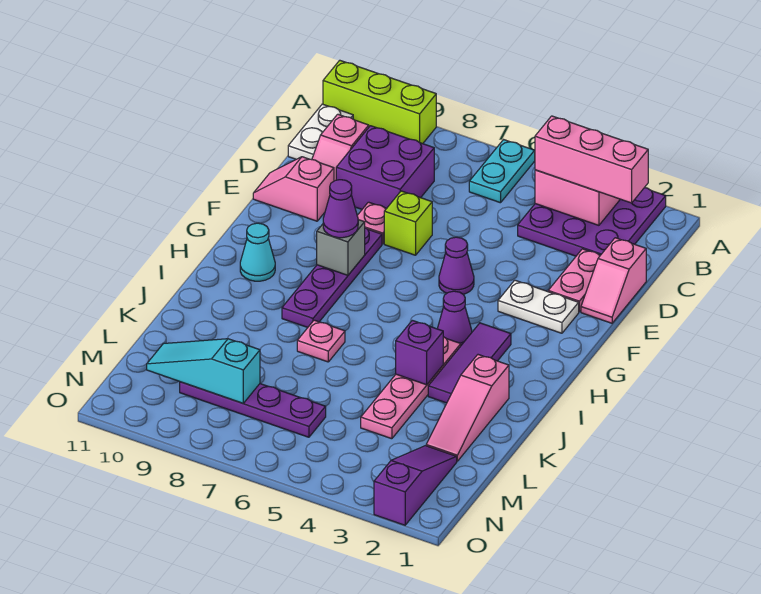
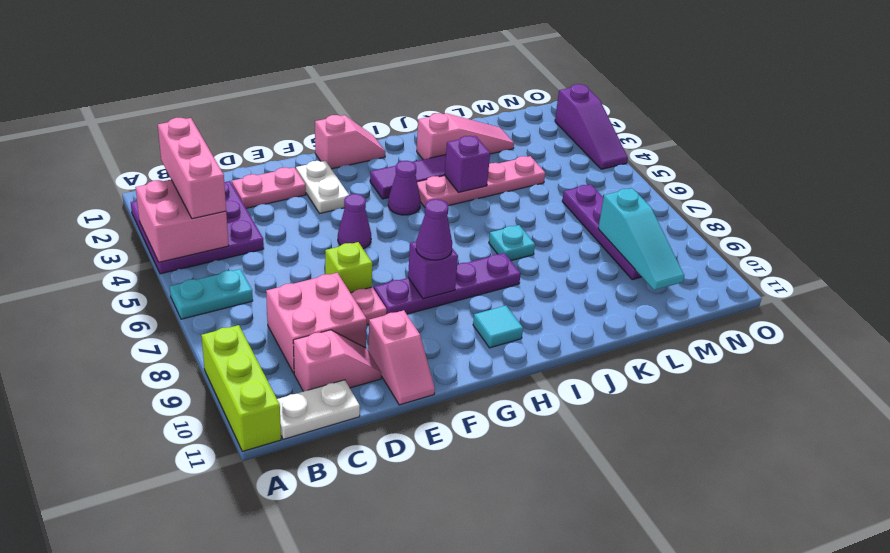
purple 2x2 brick [336,126,434,209] -> pink 2x2 brick [266,273,367,373]
pink 1x2 slope [581,238,646,323] -> pink 1x2 slope moved to [315,115,385,169]
grey 1x1 brick [317,220,365,275] -> purple 1x1 brick [408,242,458,299]
cyan 1x1 cone [240,223,275,281] -> cyan 1x1 tile [473,306,523,348]
pink 1x1 plate [297,320,345,362] -> cyan 1x1 plate [489,225,535,261]
purple 1x3 slope [374,446,457,525] -> purple 1x3 slope turned to [555,84,628,169]

